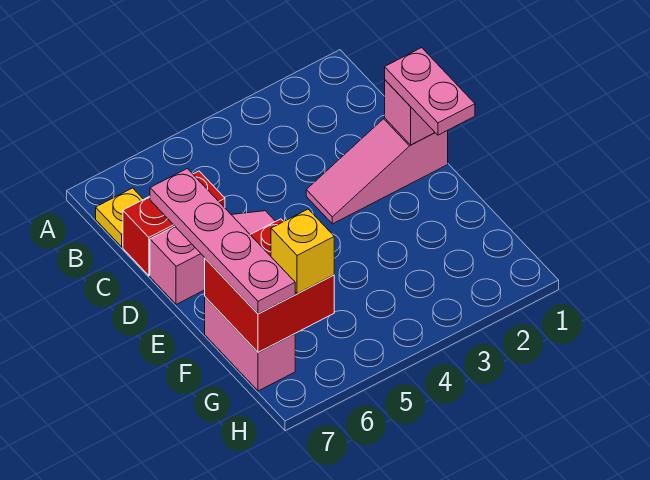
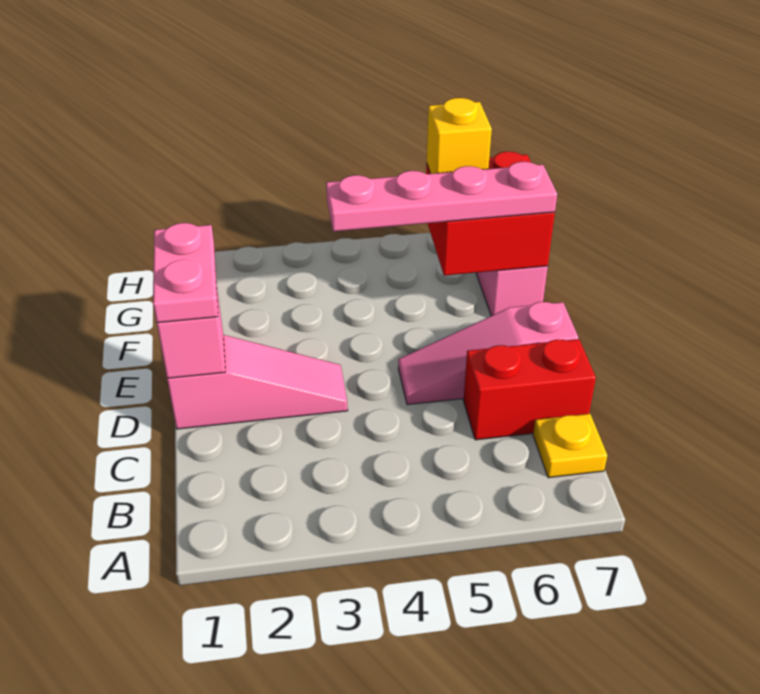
pink 1x4 plate [150,169,295,314] -> pink 1x4 plate turned to [326,162,557,231]

